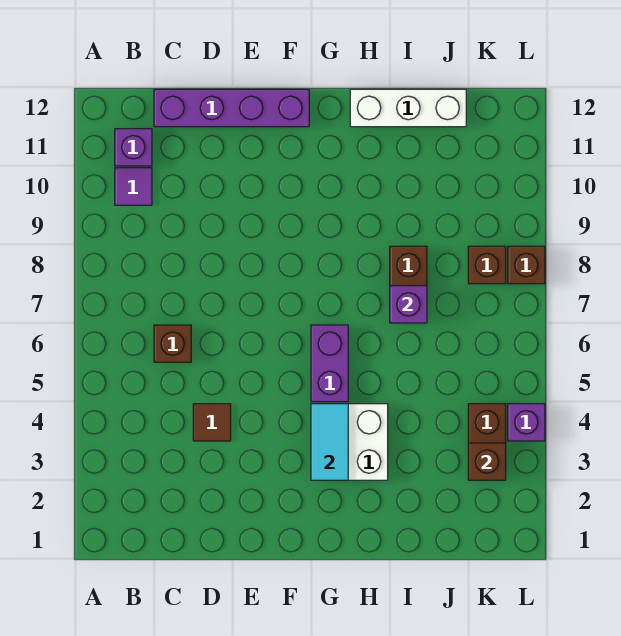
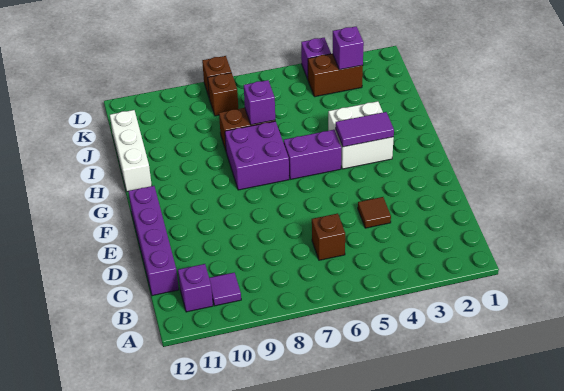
cyan 1x2 tile [311,404,348,480] -> purple 1x2 tile [336,112,394,147]
none -> purple 2x2 brick [225,121,289,190]
brown 1x1 brick [468,443,506,480] -> purple 1x1 brick [333,27,364,70]

